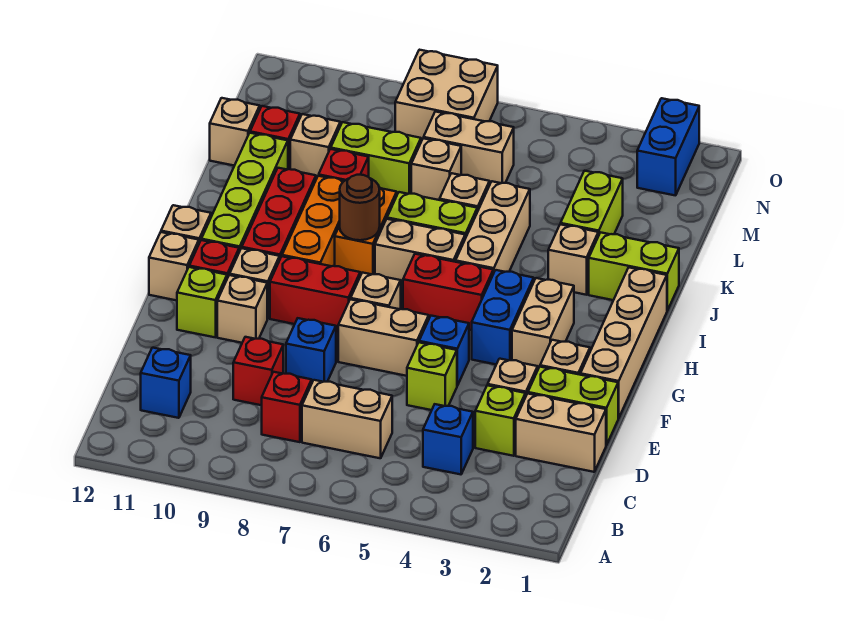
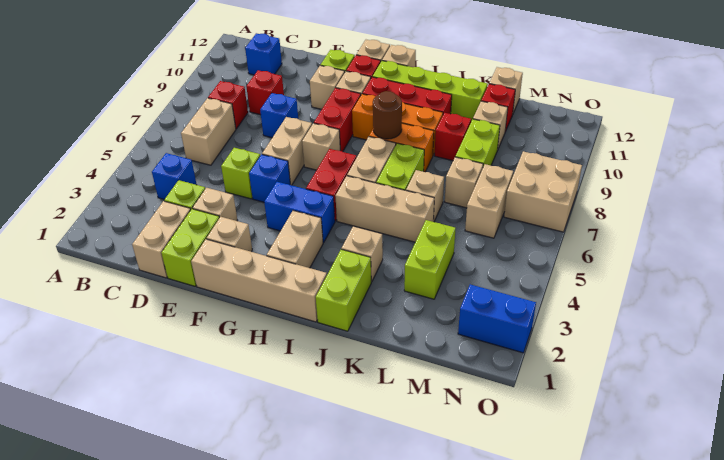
tan 1x2 brick [512,278,574,369] -> tan 1x2 brick turned to [267,211,323,268]
lime 1x2 brick [561,171,623,236] -> lime 1x2 brick turned to [404,220,456,299]

